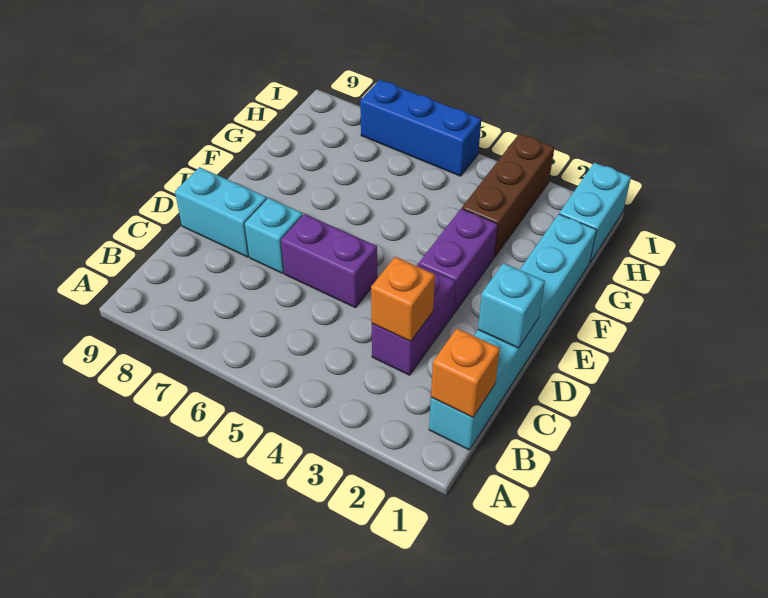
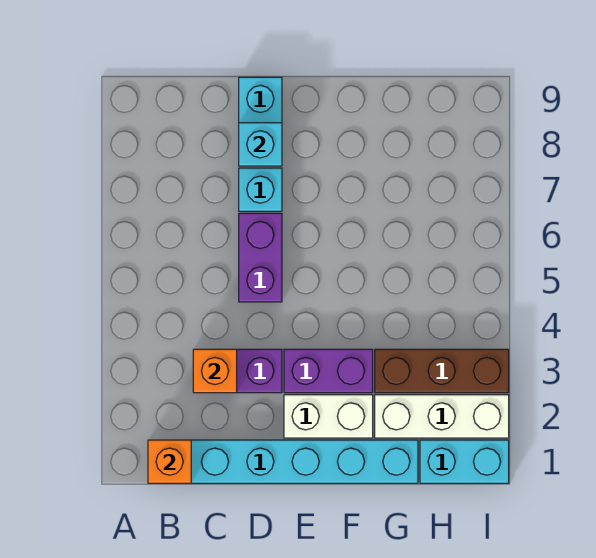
cyan 1x1 brick [478,263,545,348] -> cyan 1x1 brick moved to [239,123,282,166]
none -> white 1x2 brick [284,395,373,438]
none -> white 1x3 brick [375,395,509,438]
blue 1x3 brick [360,80,481,176] -> none

